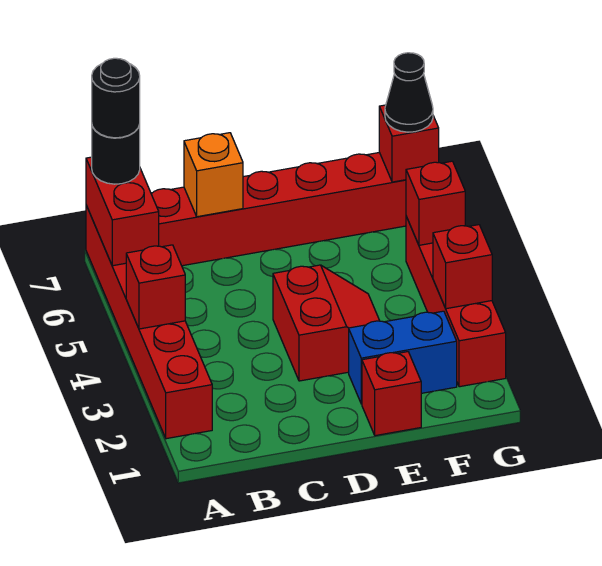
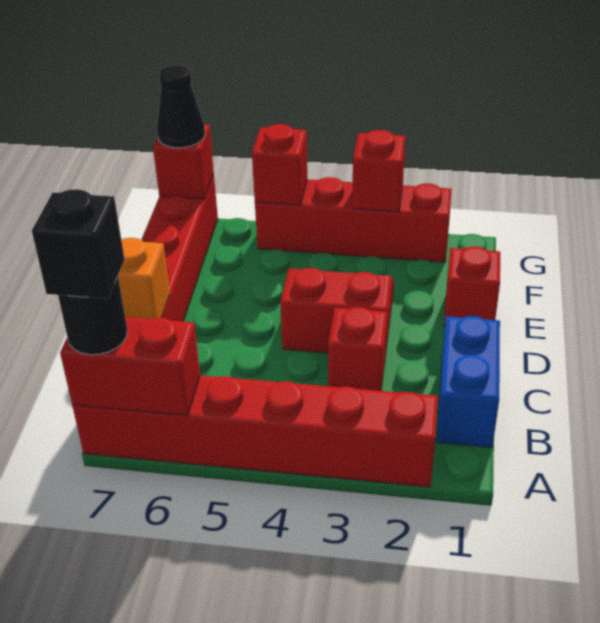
red 1x1 brick [126,245,185,329] -> red 1x1 brick moved to [328,307,387,391]
black 1x1 round brick [92,58,140,138] -> black 1x1 brick [32,189,125,299]
blue 1x2 brick [349,311,457,404] -> blue 1x2 brick moved to [437,316,500,447]

